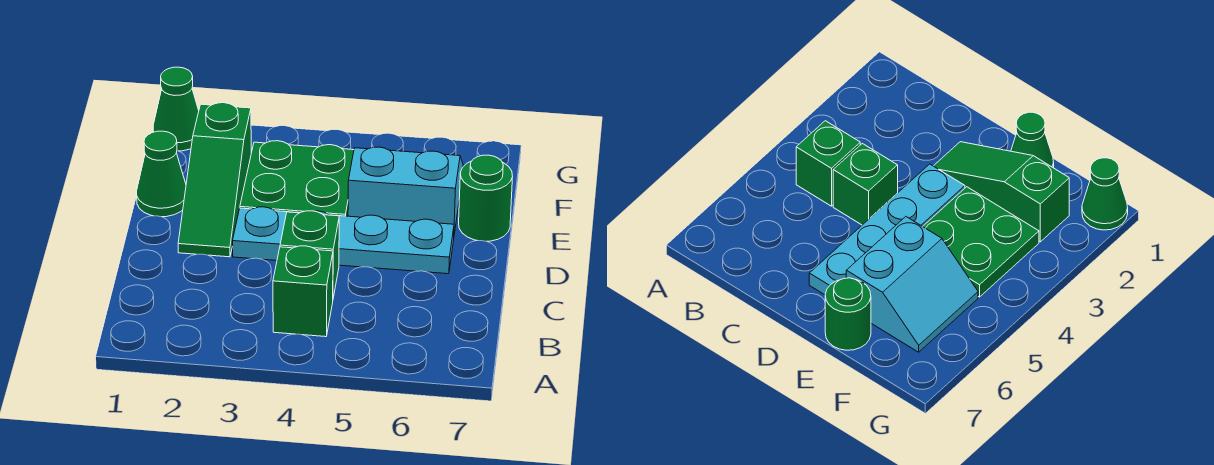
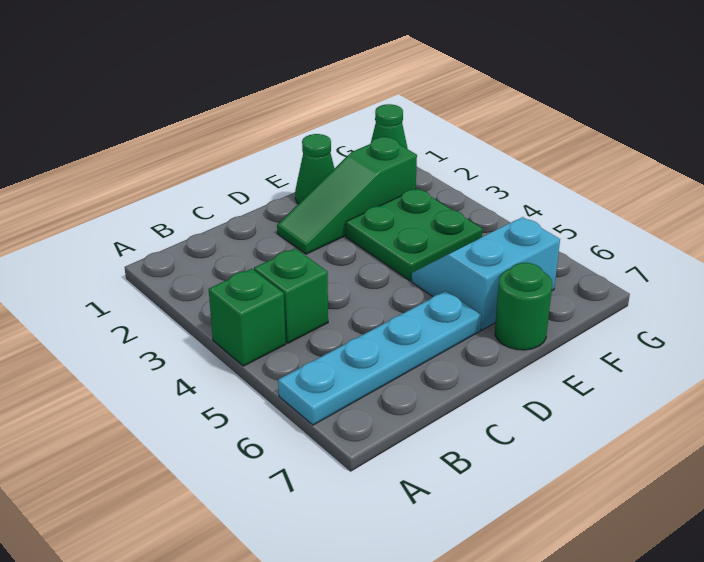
green 1x1 brick [280,211,339,298] -> green 1x1 brick moved to [209,269,286,366]
cyan 1x4 plate [233,207,454,274] -> cyan 1x4 plate turned to [278,291,481,425]
cyan 2x2 slope [348,147,463,234] -> cyan 2x2 slope turned to [412,217,560,330]

